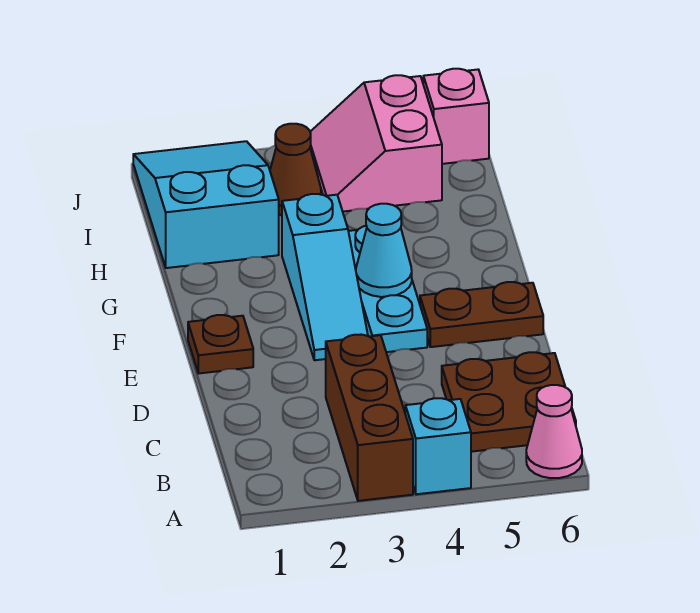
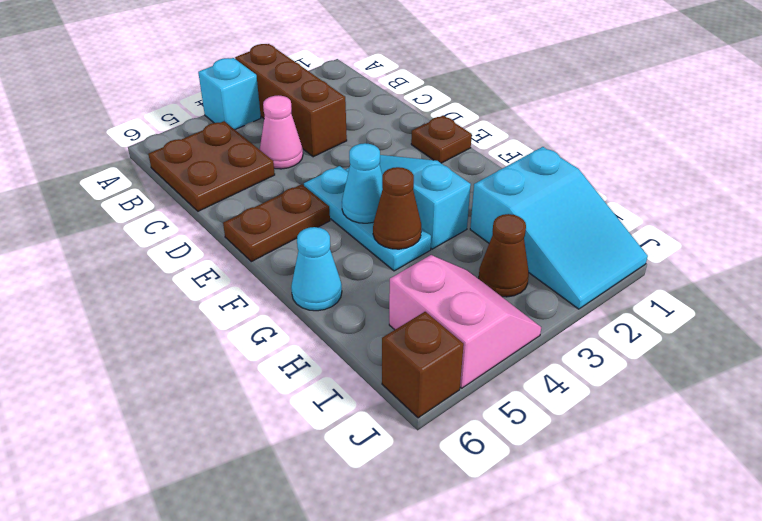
pink 1x1 cone [526,385,582,478] -> pink 1x1 cone moved to [260,95,303,169]
none -> brown 1x1 cone [373,167,421,249]
none -> cyan 1x1 cone [291,227,342,311]
pink 1x1 brick [423,69,489,164] -> brown 1x1 brick [382,312,464,418]

